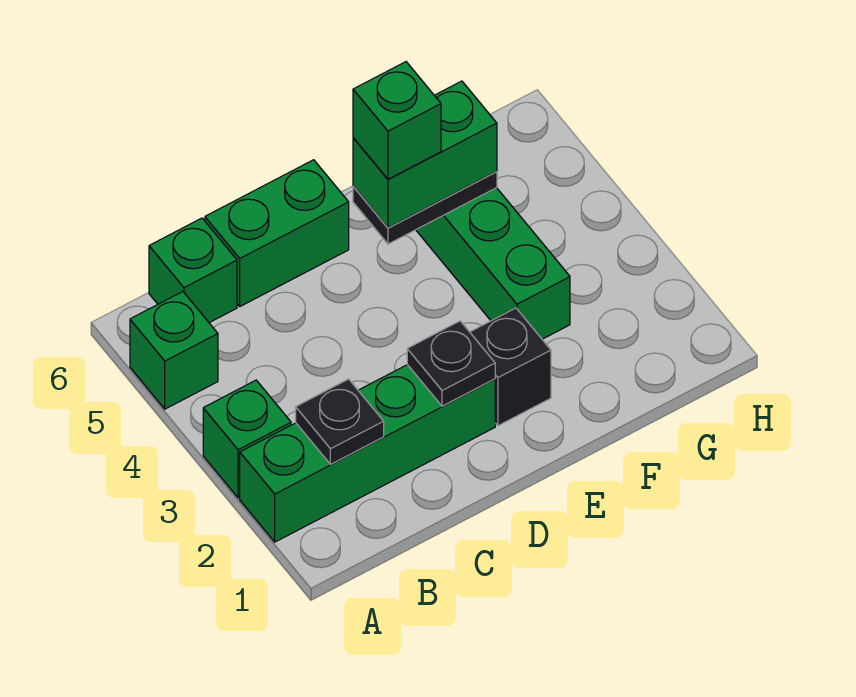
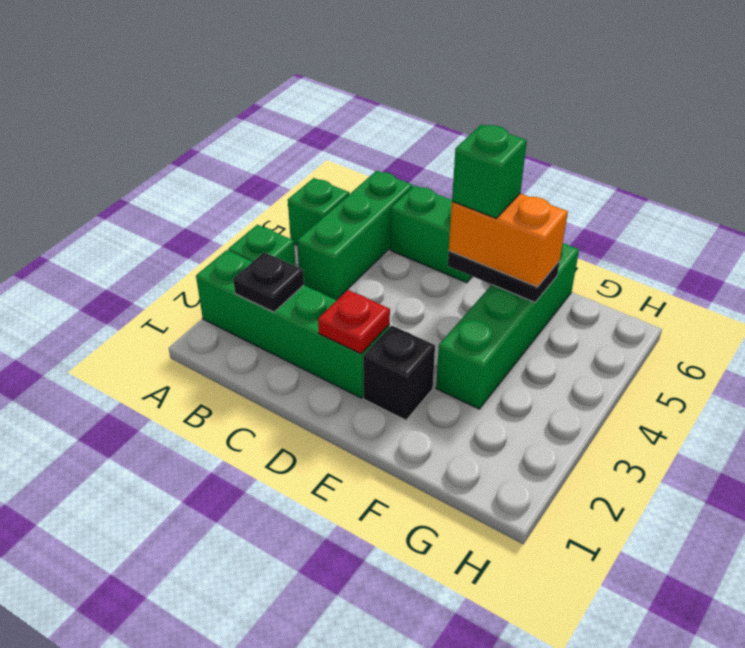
green 1x1 brick [149,218,237,323] -> green 1x3 brick [297,171,413,300]
black 1x1 plate [407,321,495,406] -> red 1x1 plate [318,290,390,354]
green 1x2 brick [353,81,497,228] -> orange 1x2 brick [449,194,568,287]

